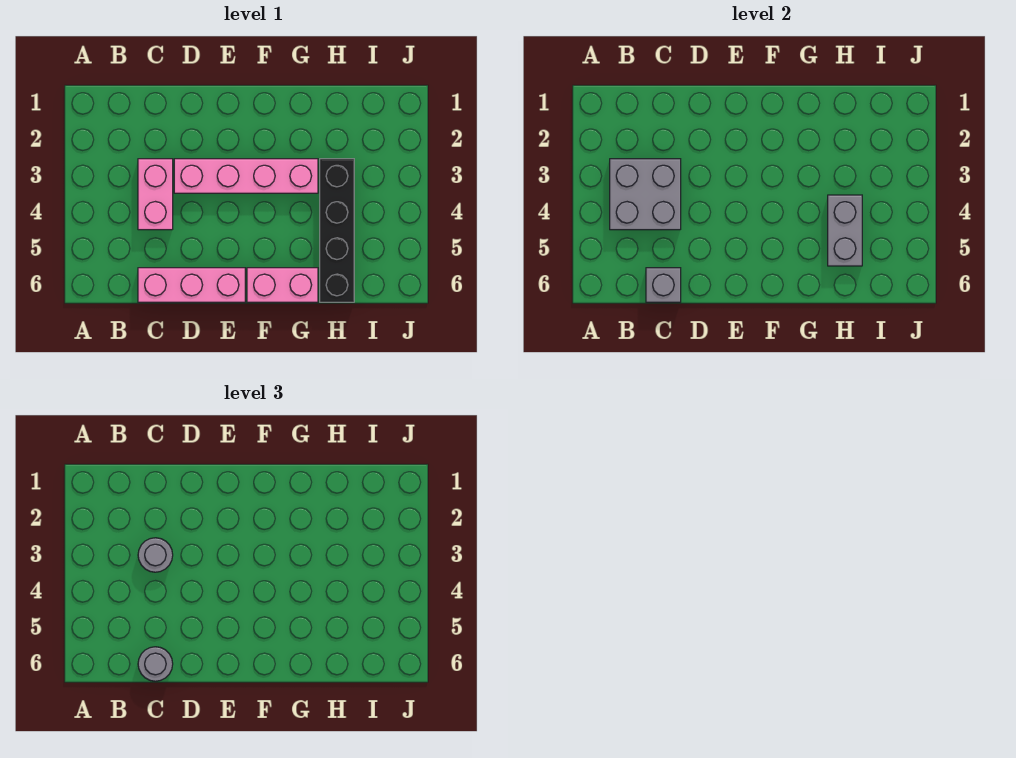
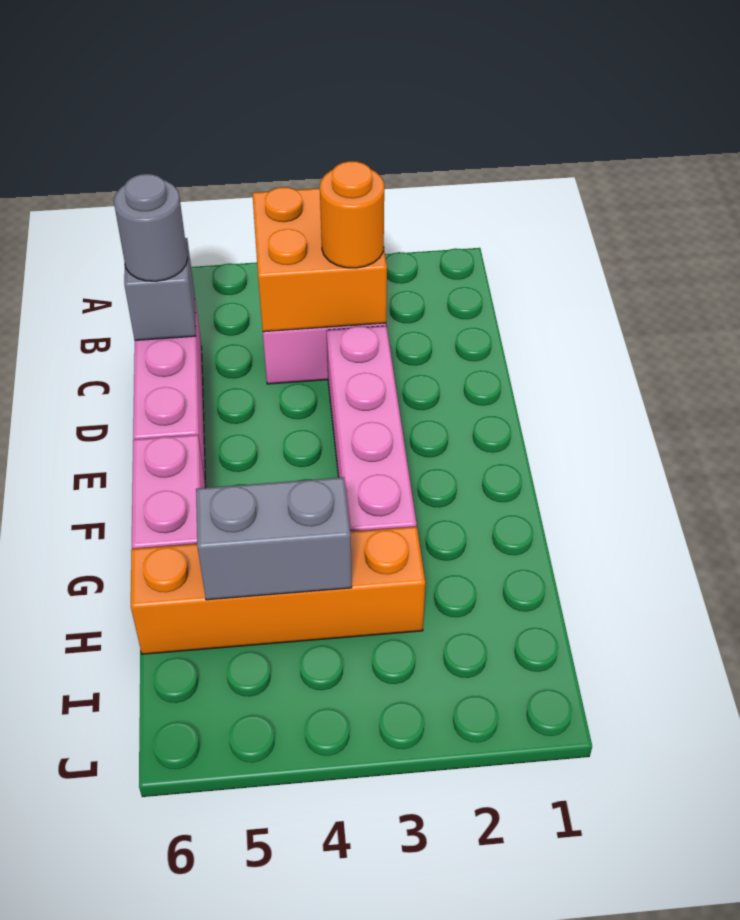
grey 2x2 brick [610,159,681,230] -> orange 2x2 brick [252,187,387,332]
grey 1x1 round brick [138,538,173,572] -> orange 1x1 round brick [320,161,384,268]
black 1x4 brick [320,159,354,302] -> orange 1x4 brick [131,527,425,654]

